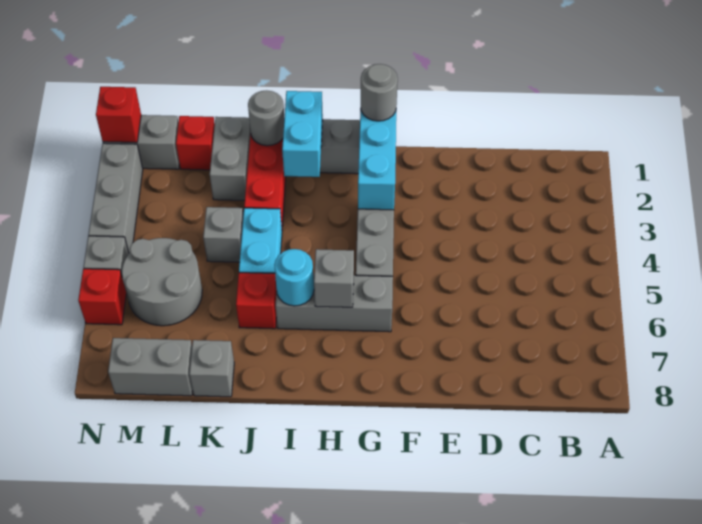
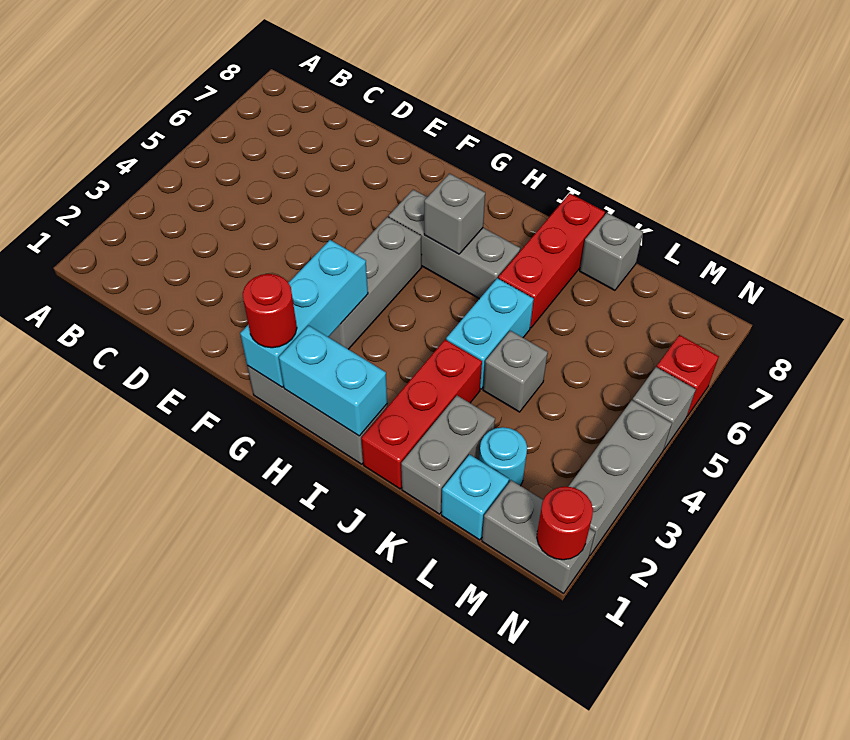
grey 1x1 round brick [361,64,398,121] -> red 1x1 round brick [243,274,297,348]
cyan 1x2 brick [282,91,323,177] -> cyan 1x2 brick turned to [279,325,387,436]
cyan 1x1 round brick [274,249,314,306] -> cyan 1x1 round brick moved to [479,427,527,486]
grey 1x1 round brick [248,91,284,146] -> none
red 1x1 brick [236,273,277,329] -> red 1x3 brick [498,193,605,328]
red 1x1 brick [176,116,215,170] -> cyan 1x1 brick [442,455,509,540]
grey 2x2 round brick [122,238,202,326] -> none
grey 1x2 brick [108,338,193,396] -> none
red 1x1 brick [96,87,141,143] -> red 1x1 round brick [537,486,593,560]

